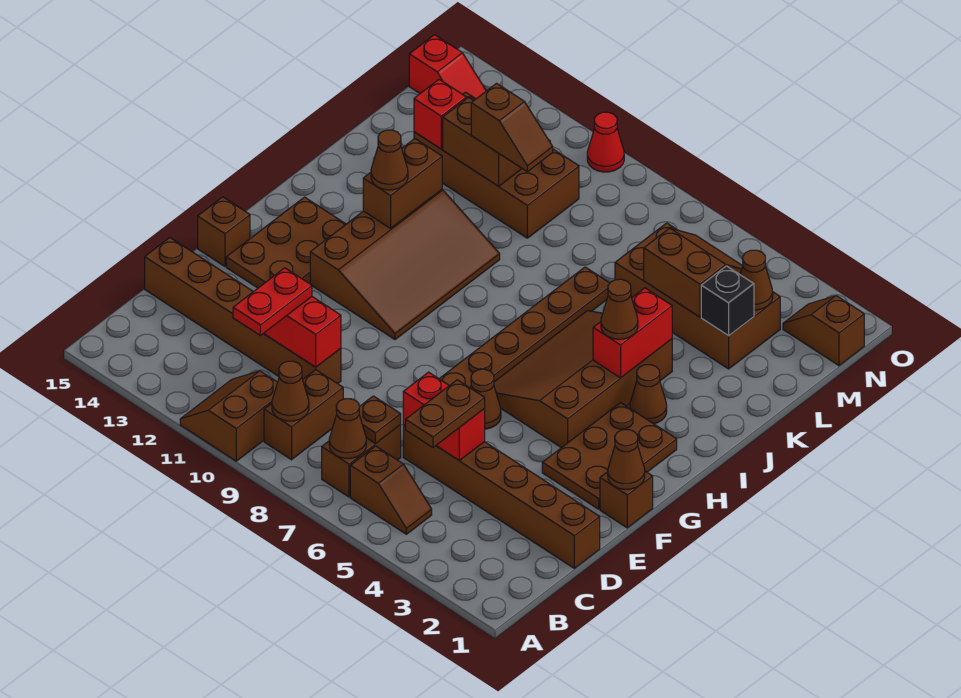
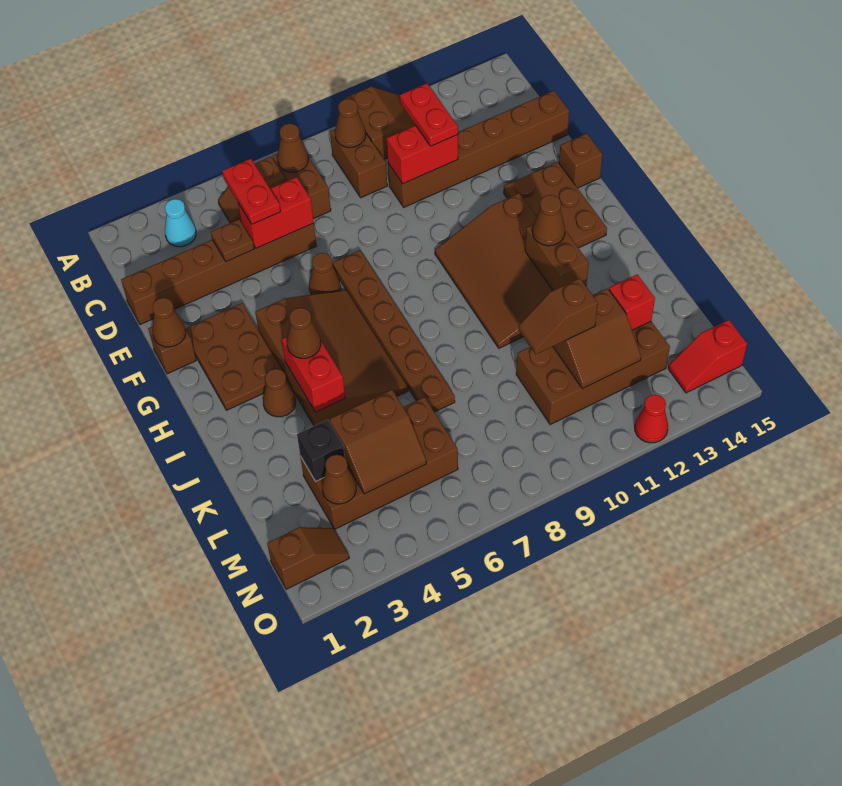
none -> cyan 1x1 cone [165,199,196,247]
brown 1x2 plate [406,380,485,447] -> red 1x2 plate [222,159,281,224]
brown 1x1 plate [359,396,401,443] -> brown 1x1 plate moved to [211,220,254,261]
red 1x1 cone [587,112,624,172] -> red 1x1 cone moved to [635,395,668,443]

